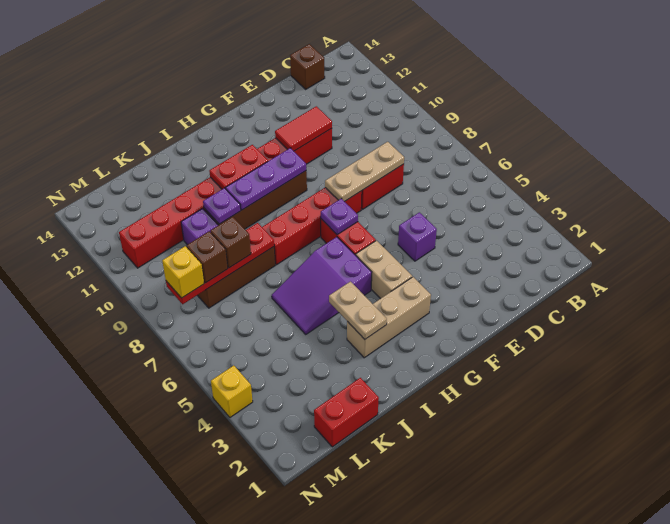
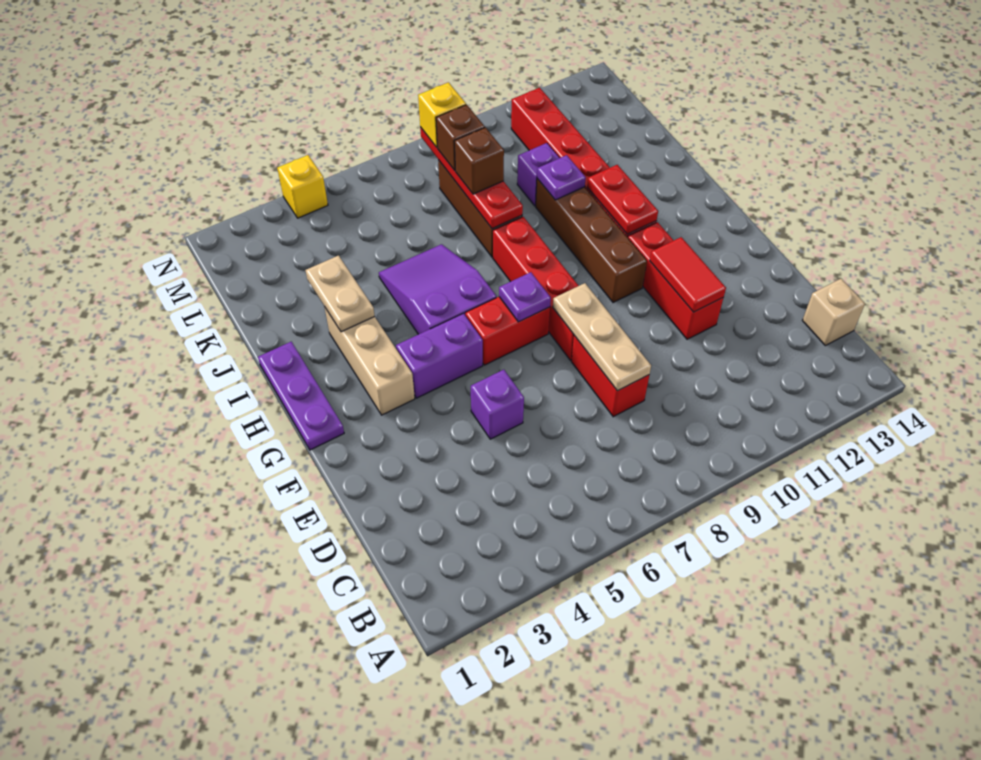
brown 1x1 brick [290,44,325,89] -> tan 1x1 brick [802,279,865,346]
tan 1x2 brick [356,241,412,299] -> purple 1x2 brick [396,313,483,398]
purple 1x3 plate [226,148,306,210] -> purple 1x3 plate moved to [258,342,344,450]
tan 1x2 plate [329,282,387,339] -> tan 1x2 plate turned to [305,256,375,332]
red 1x2 brick [314,378,379,447] -> none

